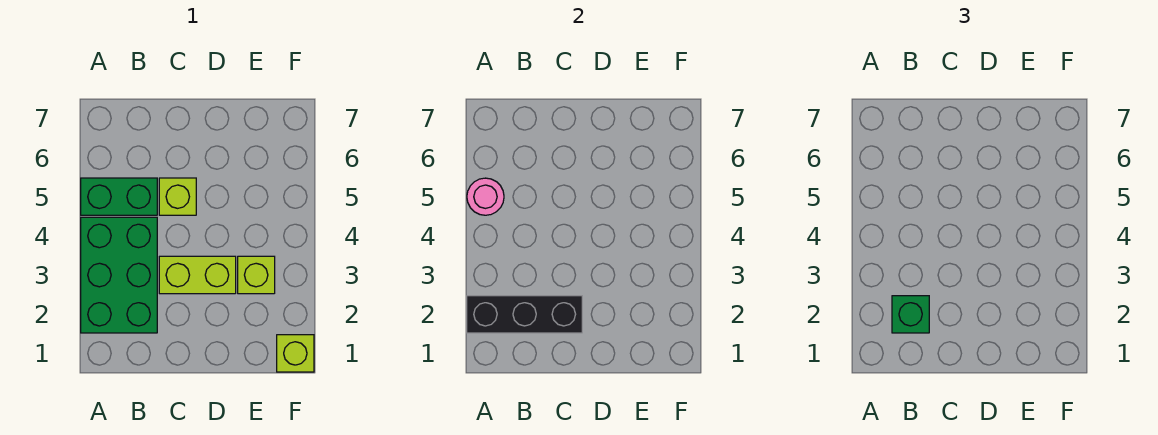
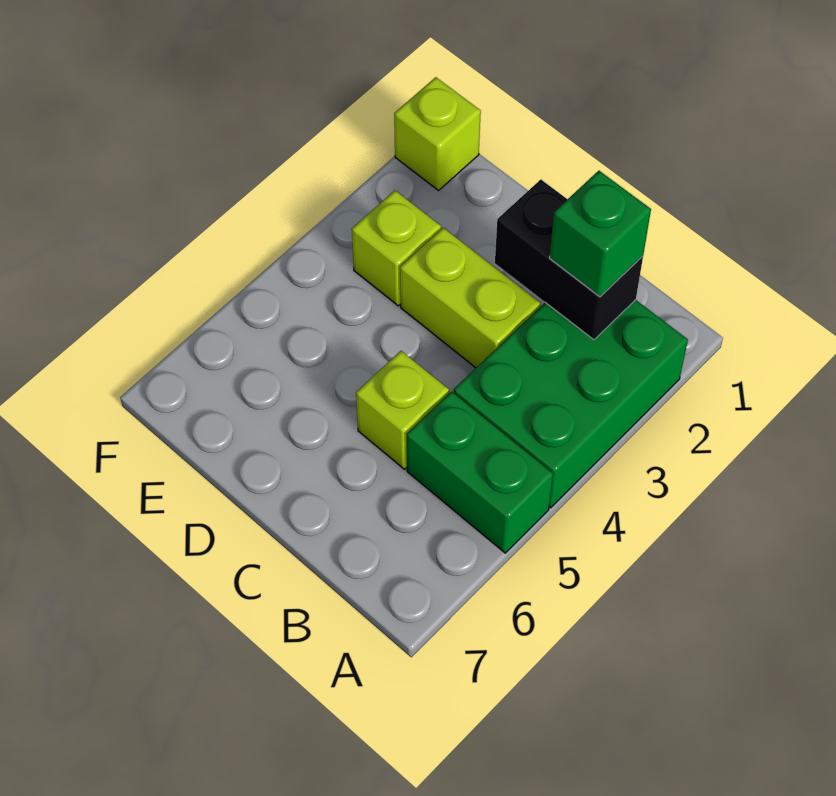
black 1x3 brick [467,296,582,333] -> black 1x2 brick [495,180,643,340]
pink 1x1 round brick [467,178,504,215] -> none

